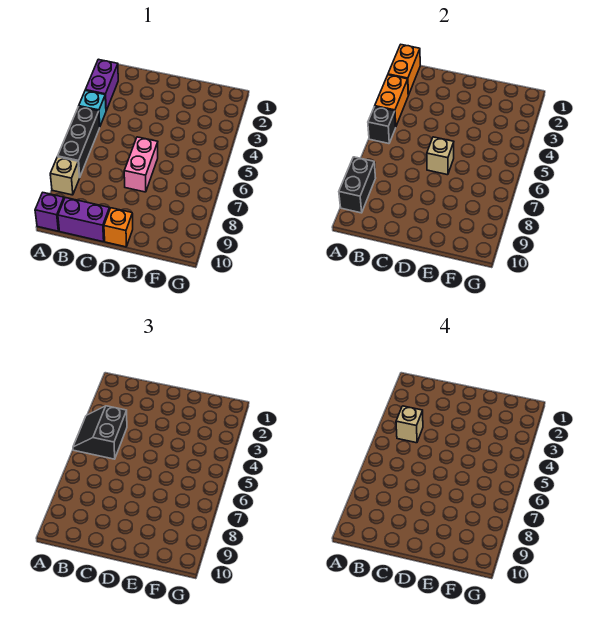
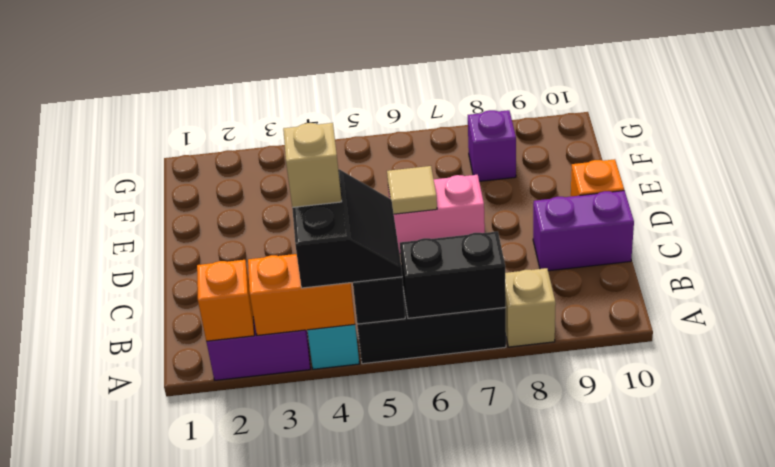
orange 1x2 brick [388,45,420,95] -> orange 1x1 brick [197,260,254,341]
black 2x2 slope [73,406,127,459] -> black 2x2 slope turned to [292,169,402,288]
black 1x2 brick [339,157,376,213] -> black 1x2 brick moved to [400,231,506,318]
purple 1x1 brick [35,193,64,231] -> purple 1x1 brick moved to [468,110,516,181]
purple 1x2 brick [58,198,110,242] -> purple 1x2 brick turned to [533,191,634,271]
tan 1x1 brick [427,137,454,175] -> tan 1x1 tile [387,166,437,214]

